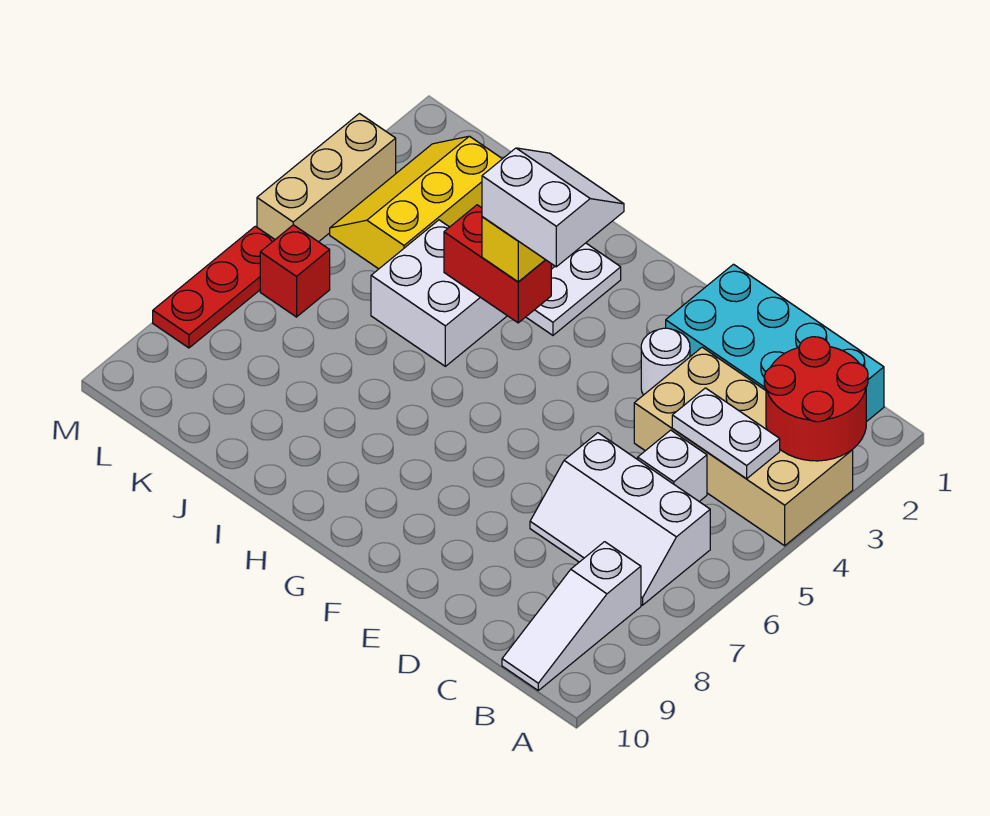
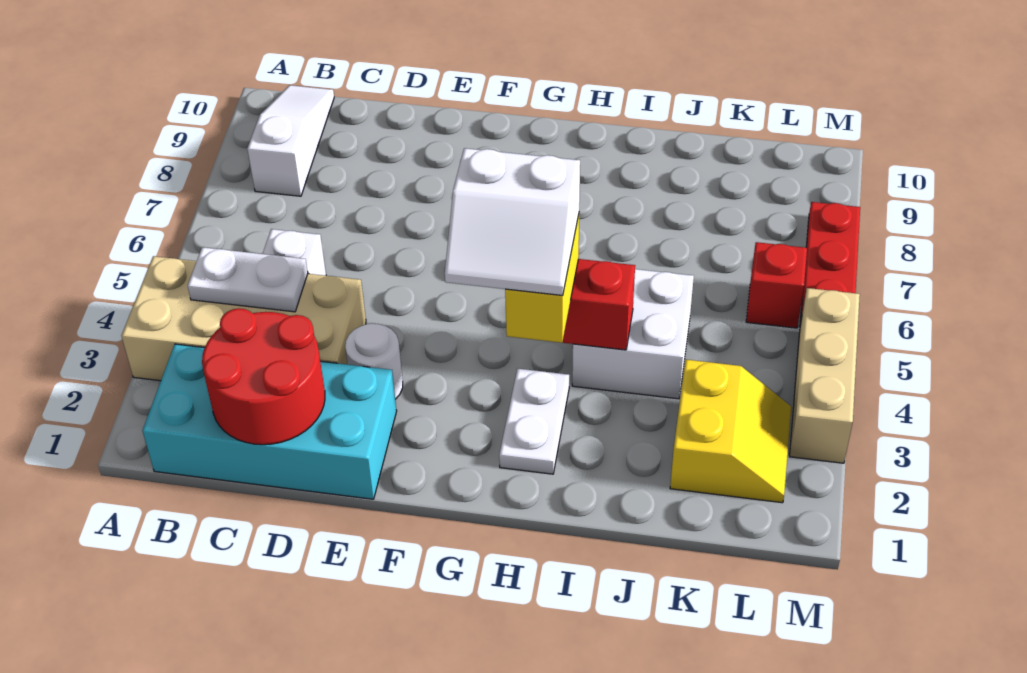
red 2x2 round brick [764,337,868,461] -> red 2x2 round brick moved to [202,308,325,445]
white 2x3 slope [530,433,710,605] -> none
yellow 2x3 slope [330,136,502,269] -> yellow 2x2 slope [670,360,791,503]

